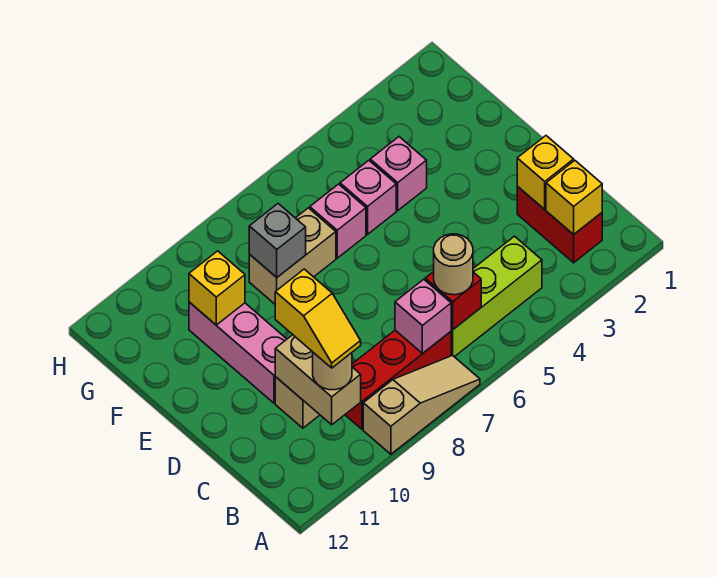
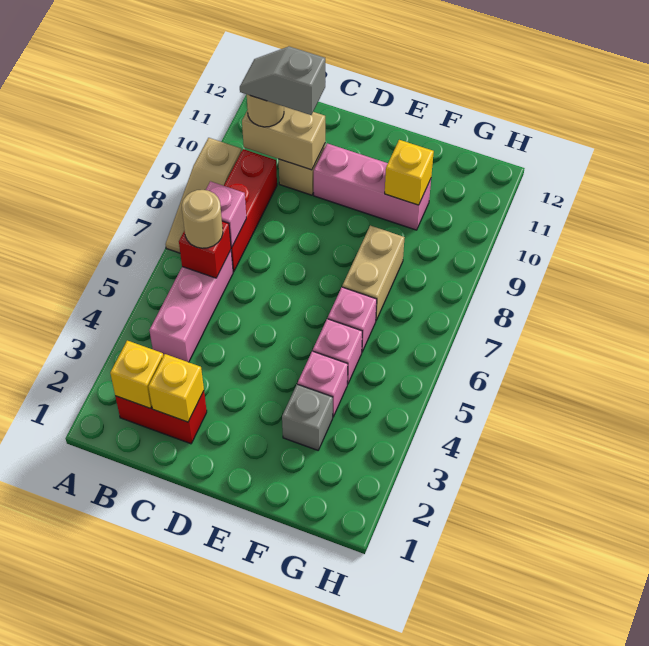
lime 1x3 brick [451,236,542,357] -> pink 1x3 brick [149,250,233,362]
yellow 1x2 slope [275,269,361,368] -> grey 1x2 slope [240,46,325,115]
grey 1x1 brick [249,204,306,277] -> grey 1x1 brick moved to [282,384,333,450]

